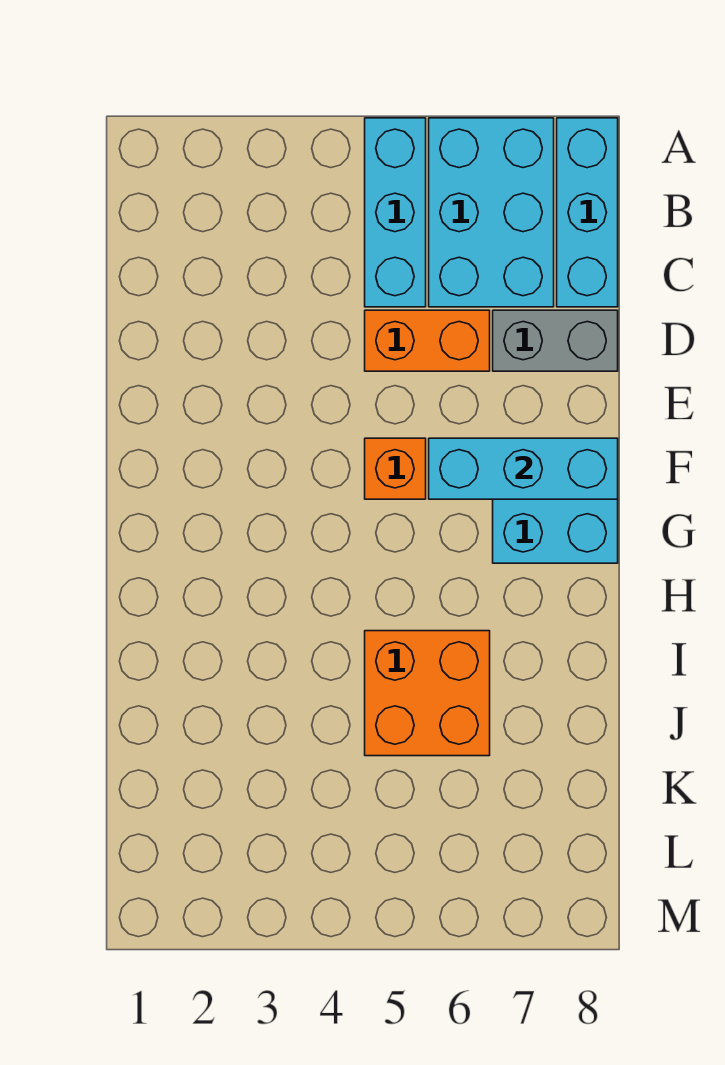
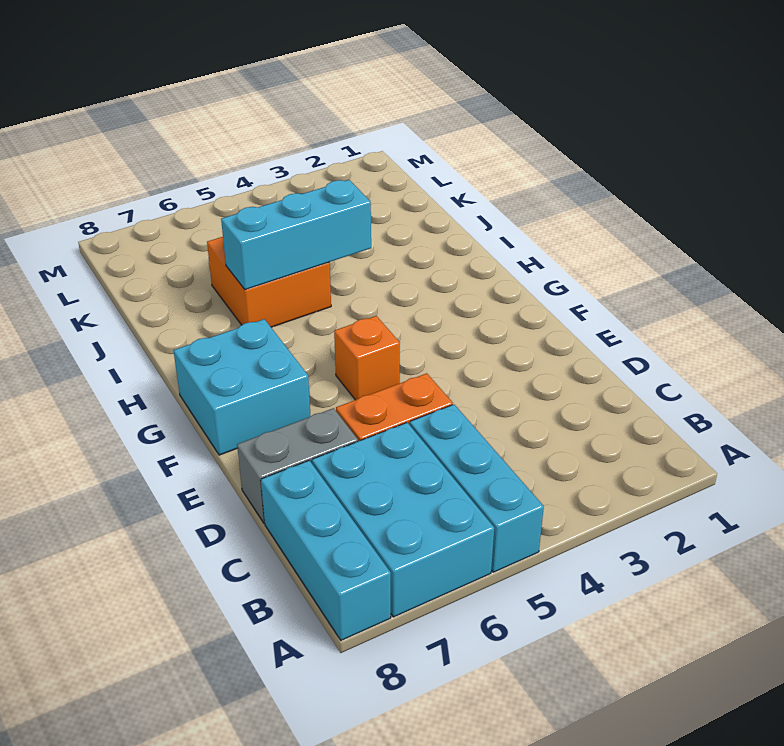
cyan 1x3 brick [429,438,618,499] -> cyan 1x3 brick moved to [221,180,371,290]

